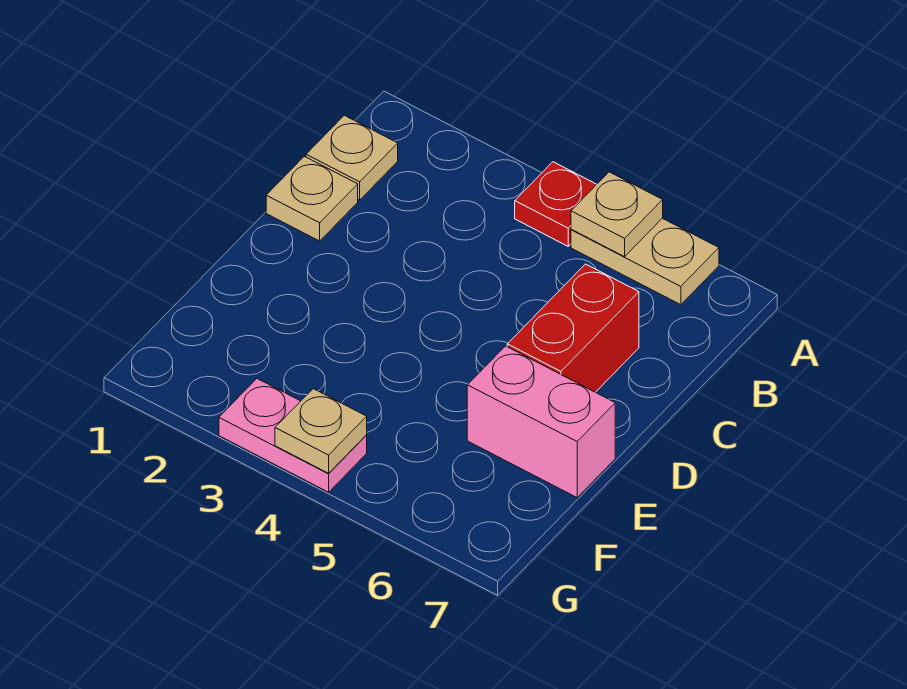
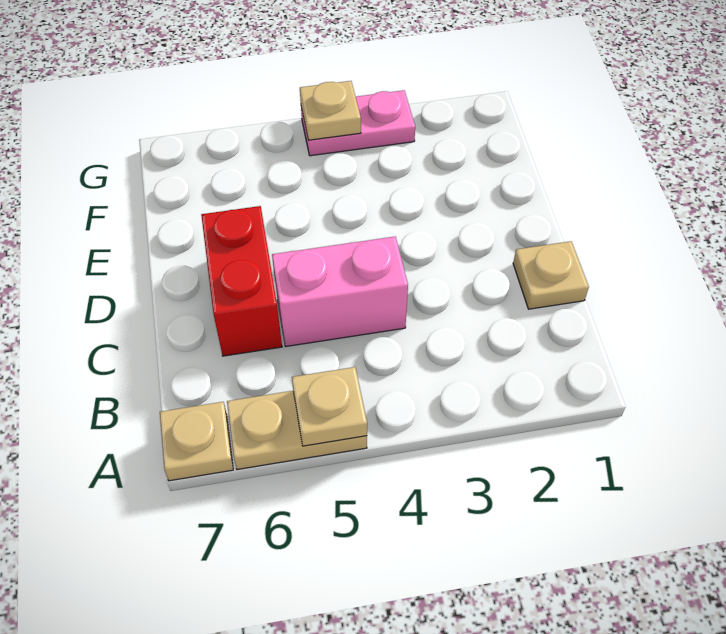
red 1x1 plate [515,162,597,246] -> none
tan 1x1 plate [306,115,398,200] -> tan 1x1 plate moved to [160,402,233,481]
pink 1x2 brick [467,346,615,497] -> pink 1x2 brick moved to [272,237,408,346]

